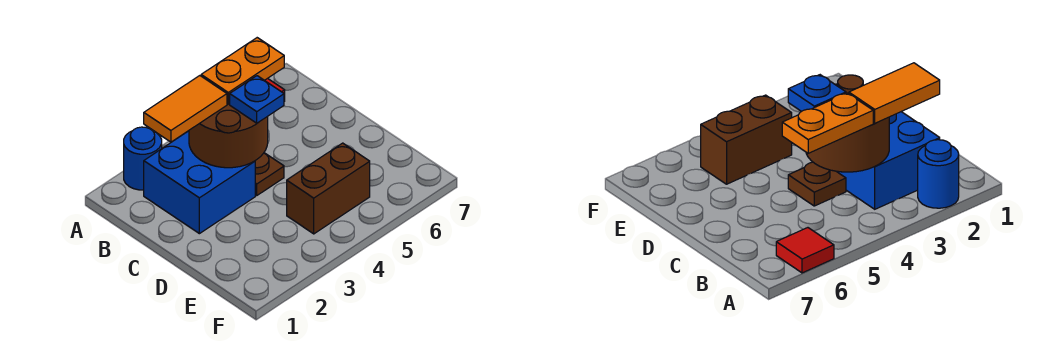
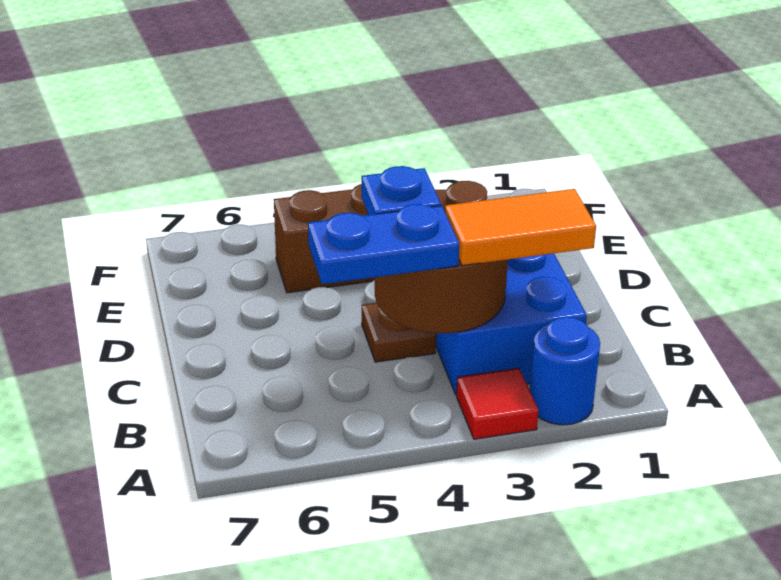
red 1x1 tile [776,228,834,273] -> red 1x1 tile moved to [457,368,539,439]
orange 1x2 plate [201,38,284,104] -> blue 1x2 plate [308,204,459,284]

